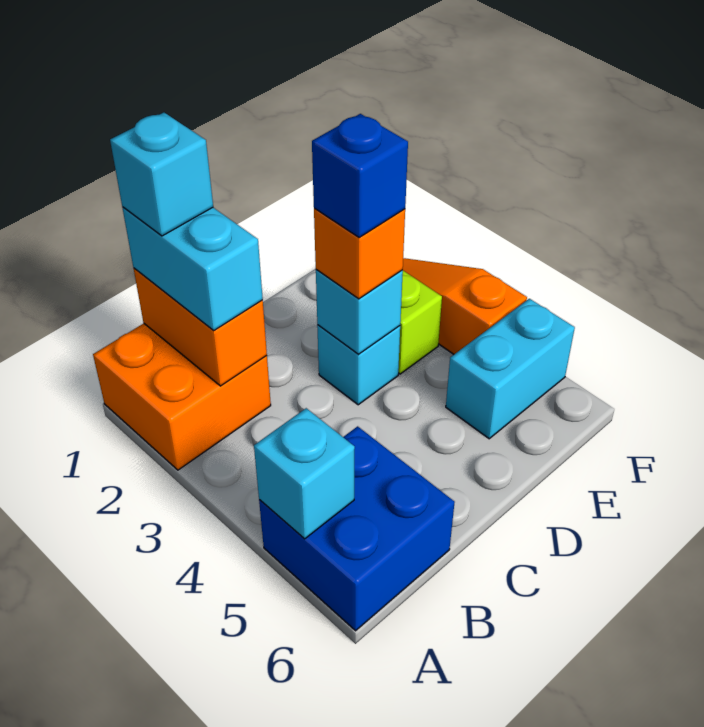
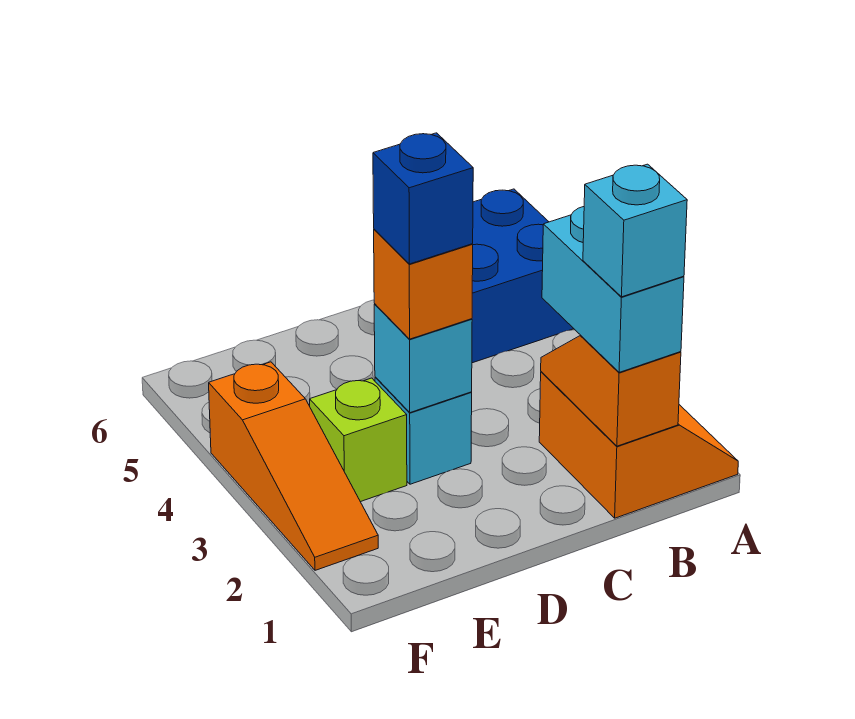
orange 2x2 brick [93,324,271,470] -> orange 2x2 slope [539,372,738,518]
cyan 1x1 brick [254,408,355,539] -> none
orange 1x2 brick [134,268,267,386] -> orange 1x2 slope [541,335,681,446]
cyan 1x2 brick [446,299,575,439] -> none

